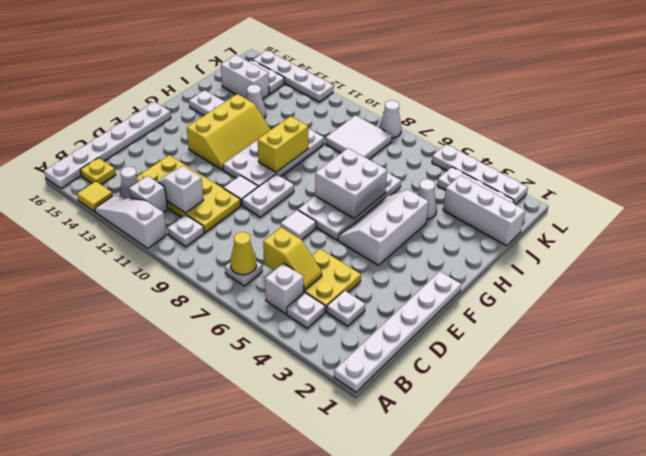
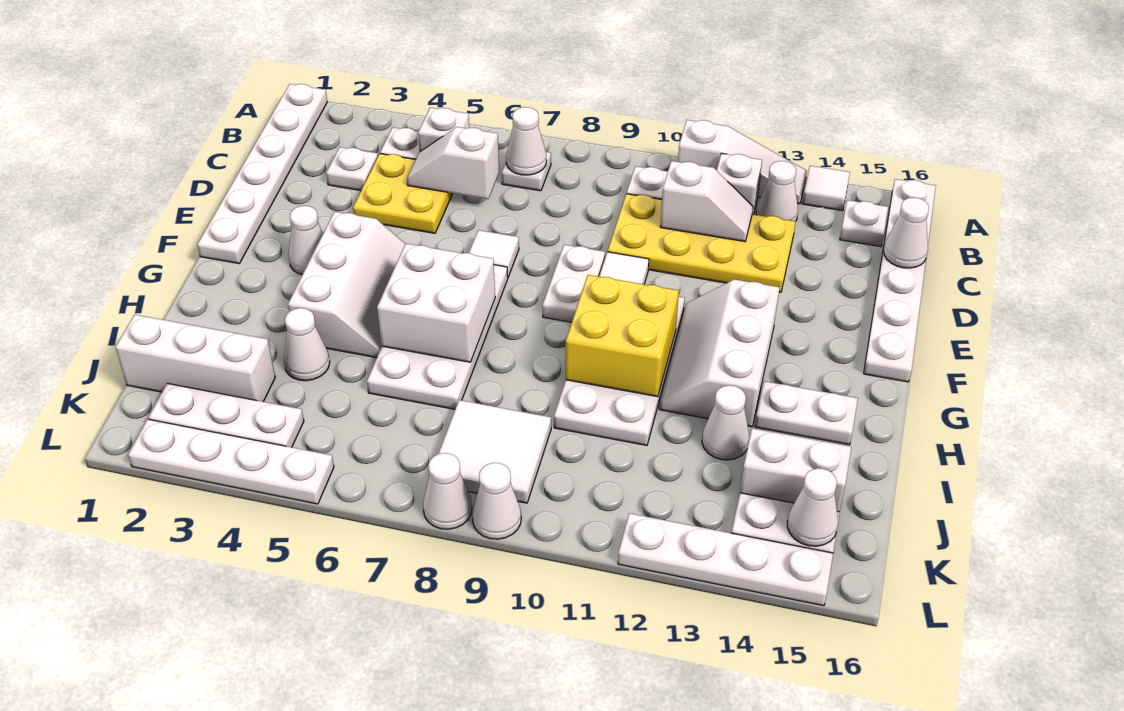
yellow 1x1 tile [77,181,113,212] -> white 1x1 tile [802,166,850,211]
yellow 1x1 cone [230,232,257,275] -> white 1x1 cone [506,107,547,175]
yellow 1x1 plate [80,158,115,185] -> white 1x1 plate [840,200,888,247]
yellow 1x2 slope [263,227,322,291] -> white 1x2 slope [407,127,499,199]
none -> white 1x1 cone [884,197,929,268]
none -> white 1x1 cone [288,206,323,275]
yellow 2x3 slope [187,94,271,170] -> white 2x3 slope [659,279,780,427]
yellow 1x2 brick [258,116,308,172] -> yellow 2x2 brick [566,275,679,397]
none -> white 1x1 cone [787,468,838,546]
none -> white 1x1 cone [472,463,521,539]

